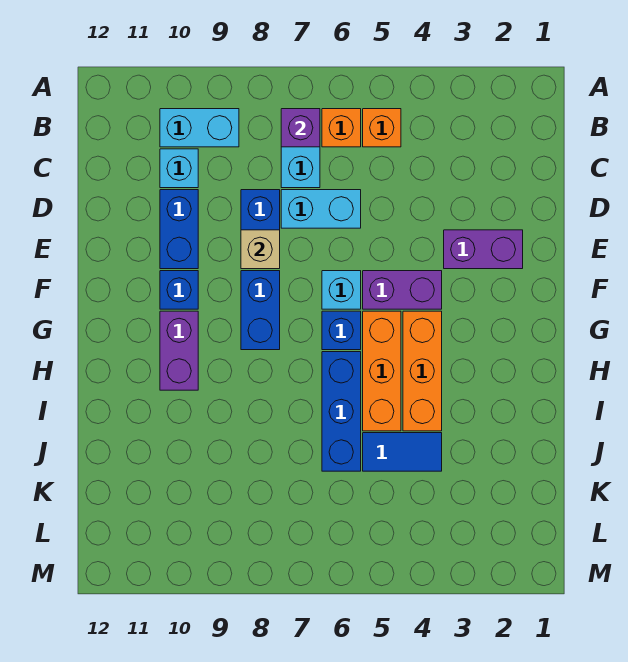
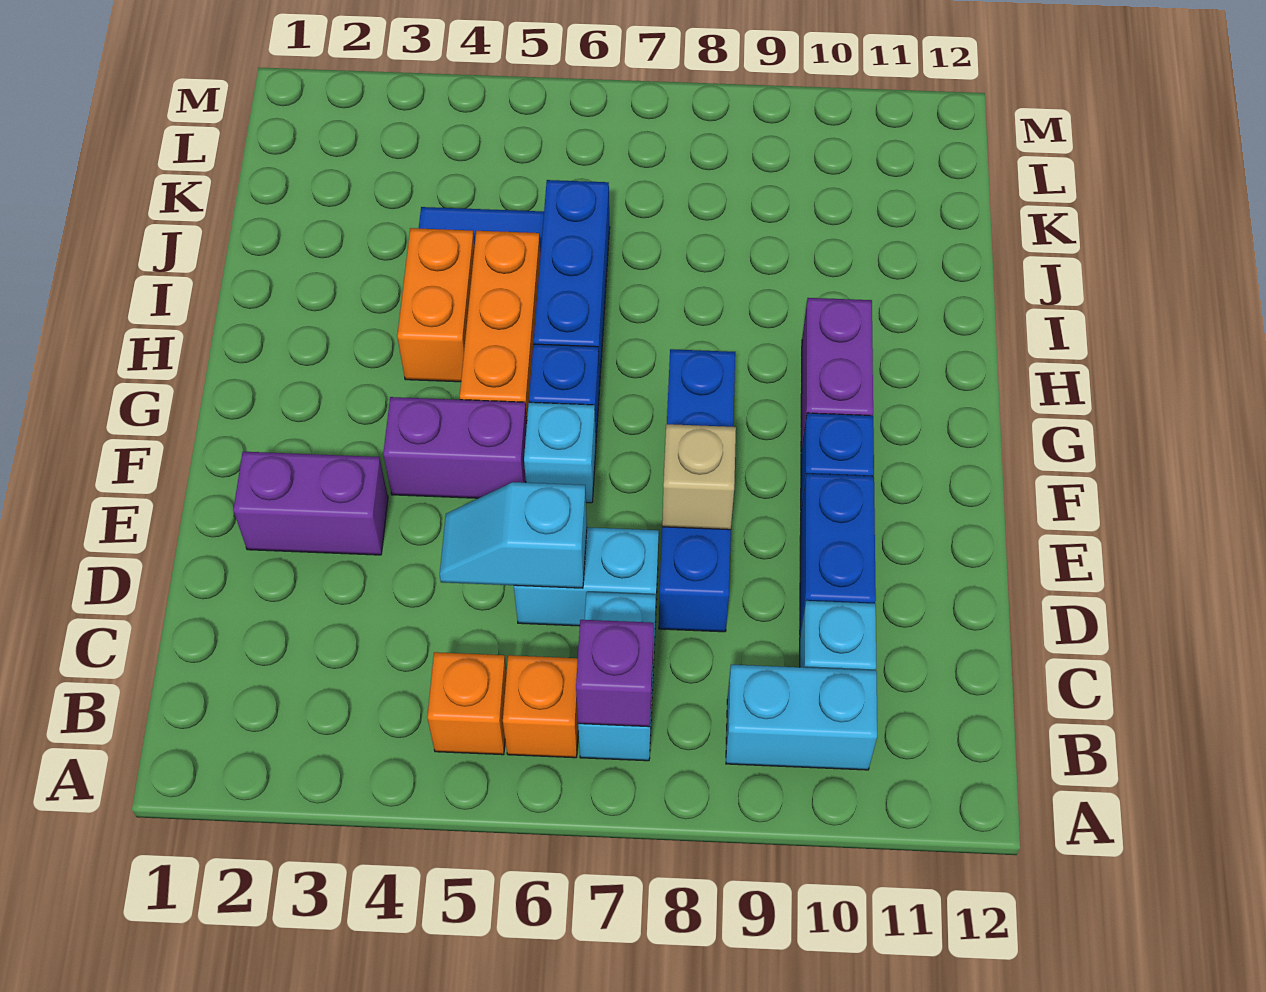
none -> cyan 1x2 slope [440,482,587,588]
orange 1x3 brick [403,311,442,431] -> orange 1x2 brick [397,228,475,382]

